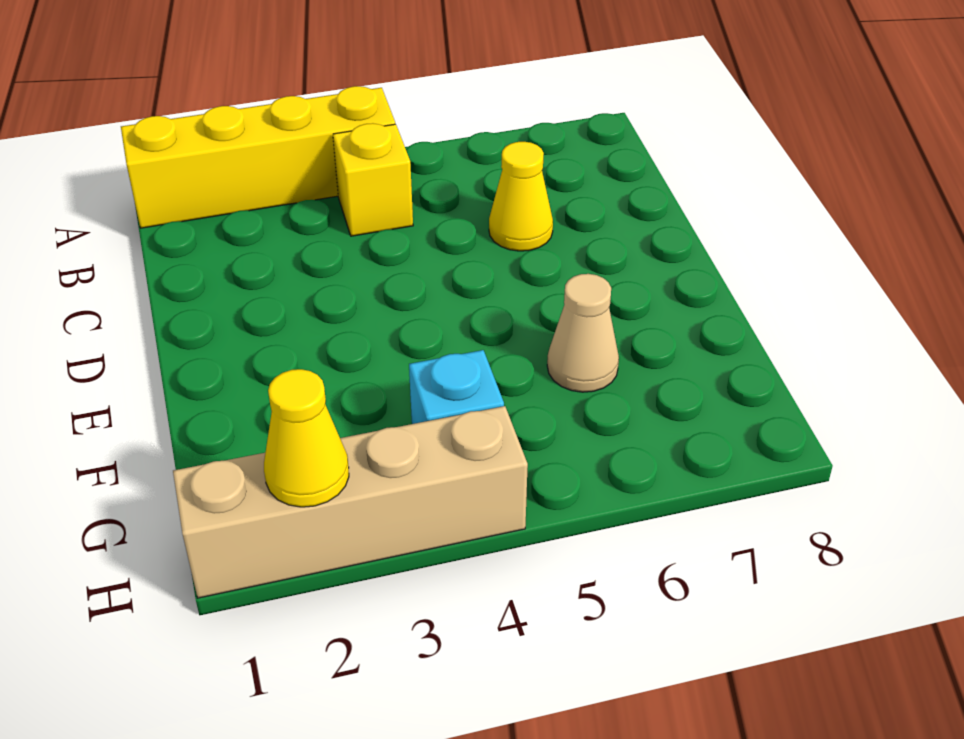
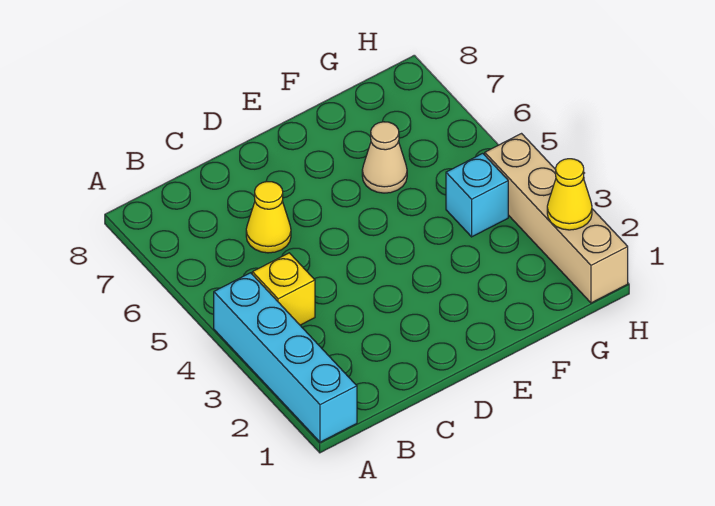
yellow 1x4 brick [121,86,395,228] -> cyan 1x4 brick [214,273,357,442]

